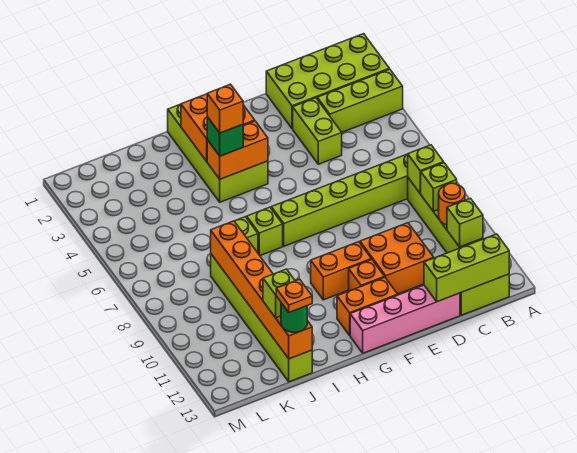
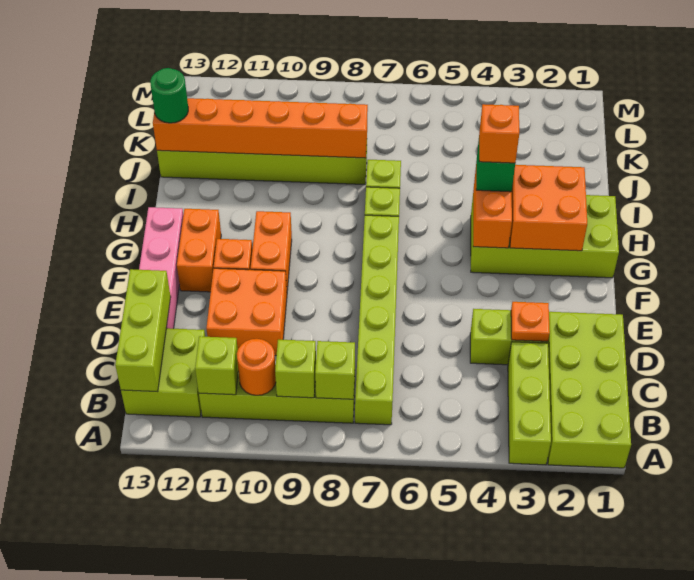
lime 1x1 brick [263,269,295,318] -> none
orange 1x1 plate [276,279,312,312] -> orange 1x1 plate moved to [511,302,550,341]

